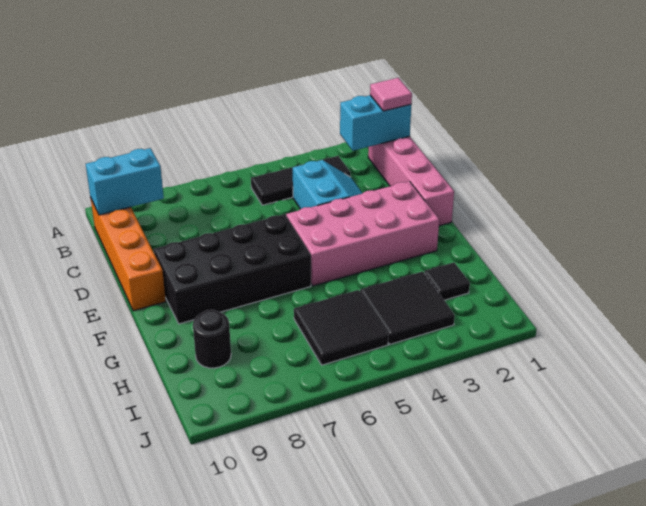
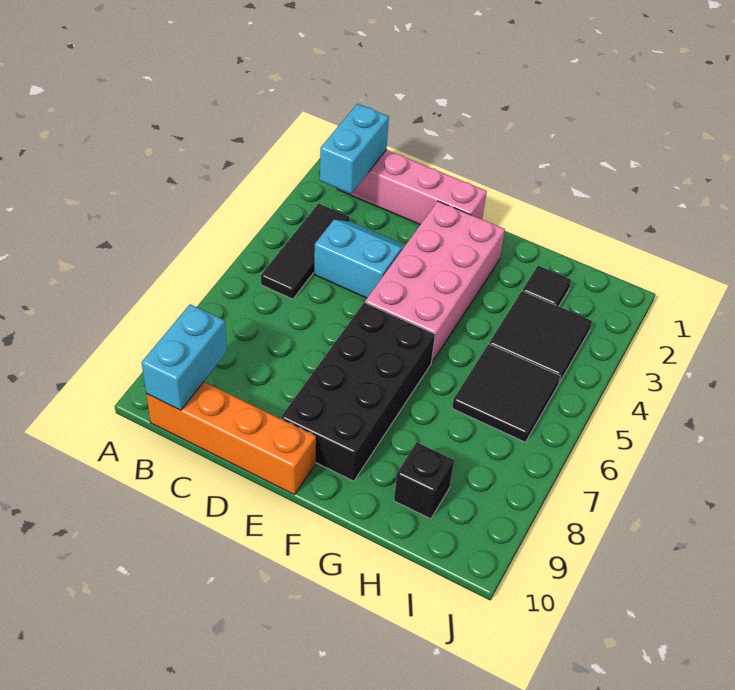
pink 1x1 tile [370,78,412,111] -> none
black 1x1 round brick [193,310,231,368] -> black 1x1 brick [394,442,454,519]

